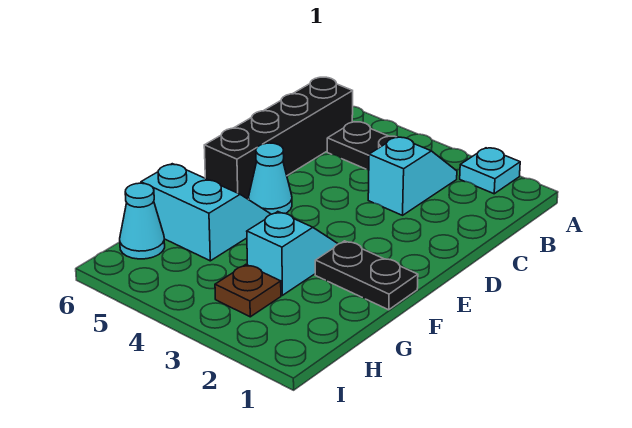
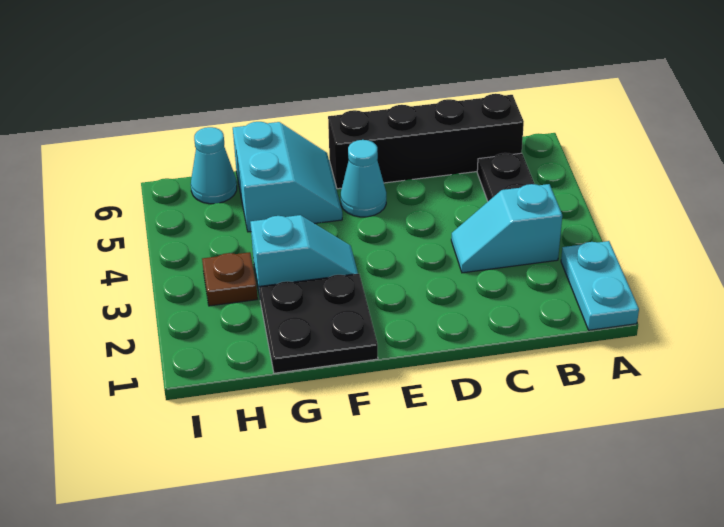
cyan 1x1 plate [460,148,520,194] -> cyan 1x2 plate [561,241,639,330]
cyan 1x2 slope [368,137,457,215] -> cyan 1x2 slope turned to [451,184,562,273]
black 1x2 plate [315,241,418,310] -> black 2x2 plate [259,274,378,373]

